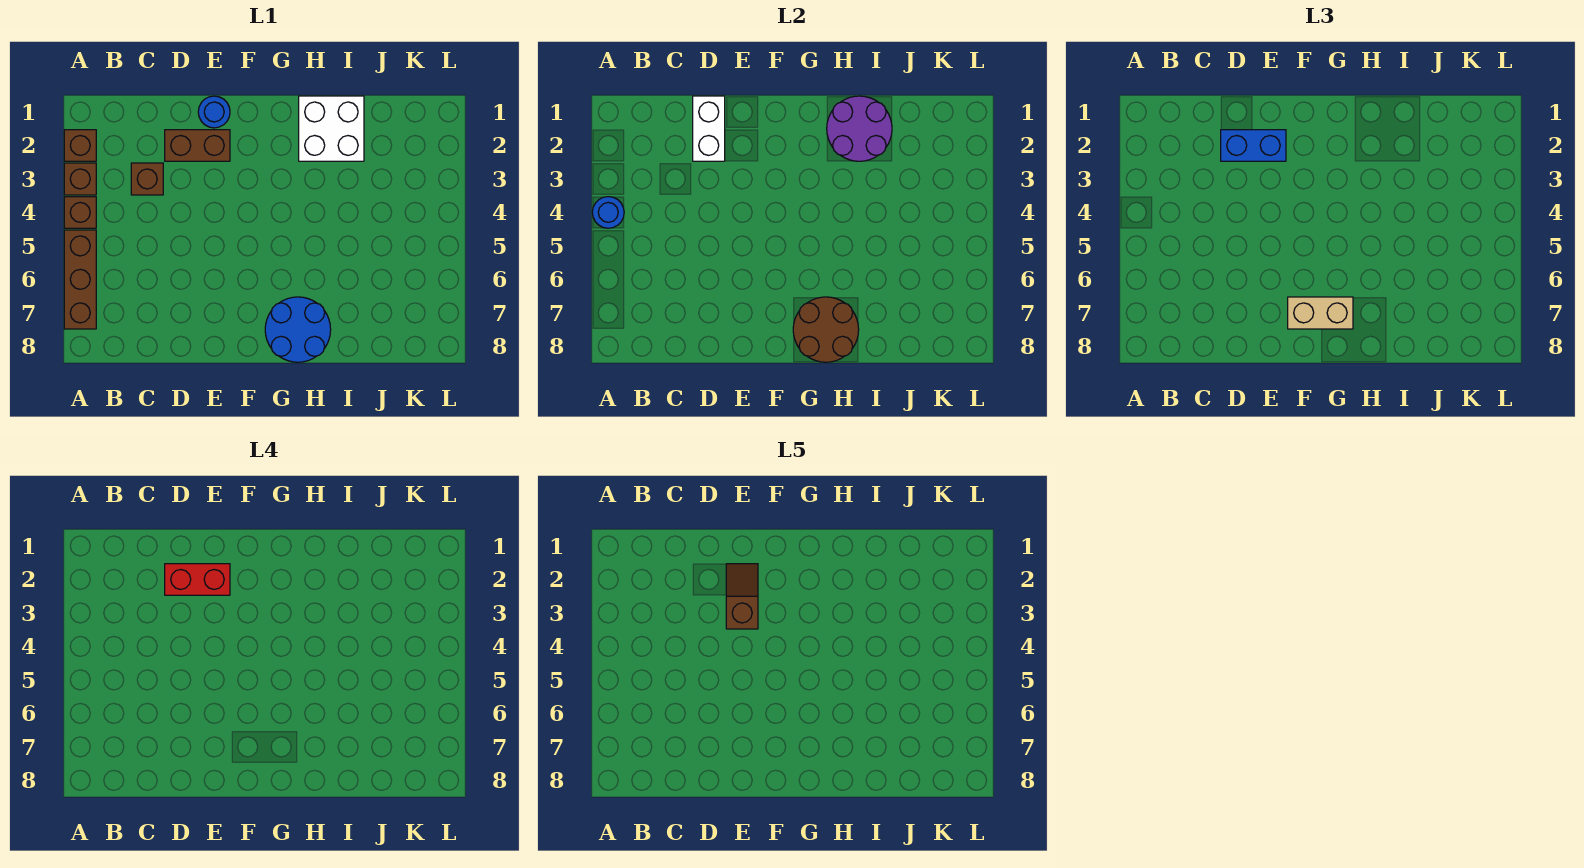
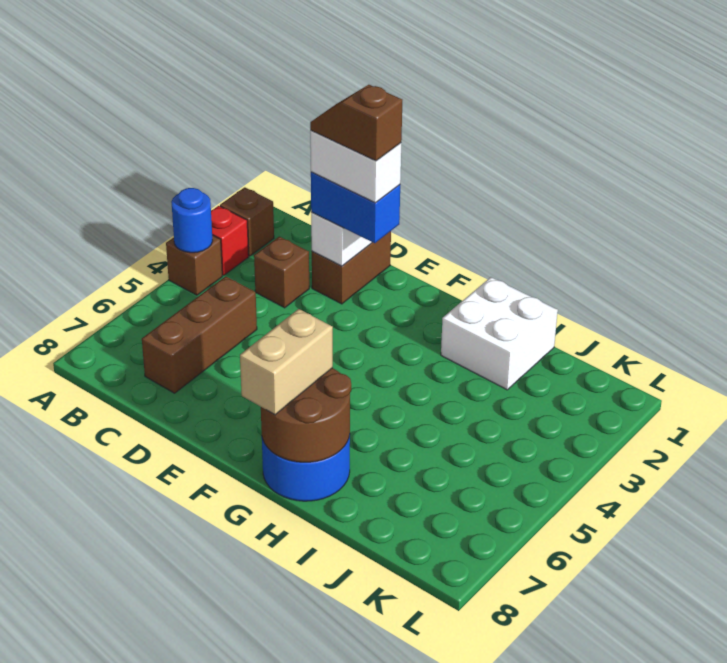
brown 1x1 brick [64,163,96,195] -> red 1x1 brick [211,206,249,275]
brown 1x3 brick [64,230,96,329] -> brown 1x3 brick moved to [142,276,257,393]
brown 1x2 brick [165,130,230,161] -> brown 1x2 brick turned to [312,231,391,304]
red 1x2 brick [165,564,230,595] -> white 1x2 brick [310,131,401,203]
blue 1x1 round brick [198,96,230,128] -> none
brown 1x2 slope [726,564,758,629] -> brown 1x2 slope turned to [310,85,402,161]
tan 1x2 brick [1288,297,1353,329] -> tan 1x2 brick turned to [240,309,333,415]
purple 2x2 round brick [827,96,892,161] -> none

